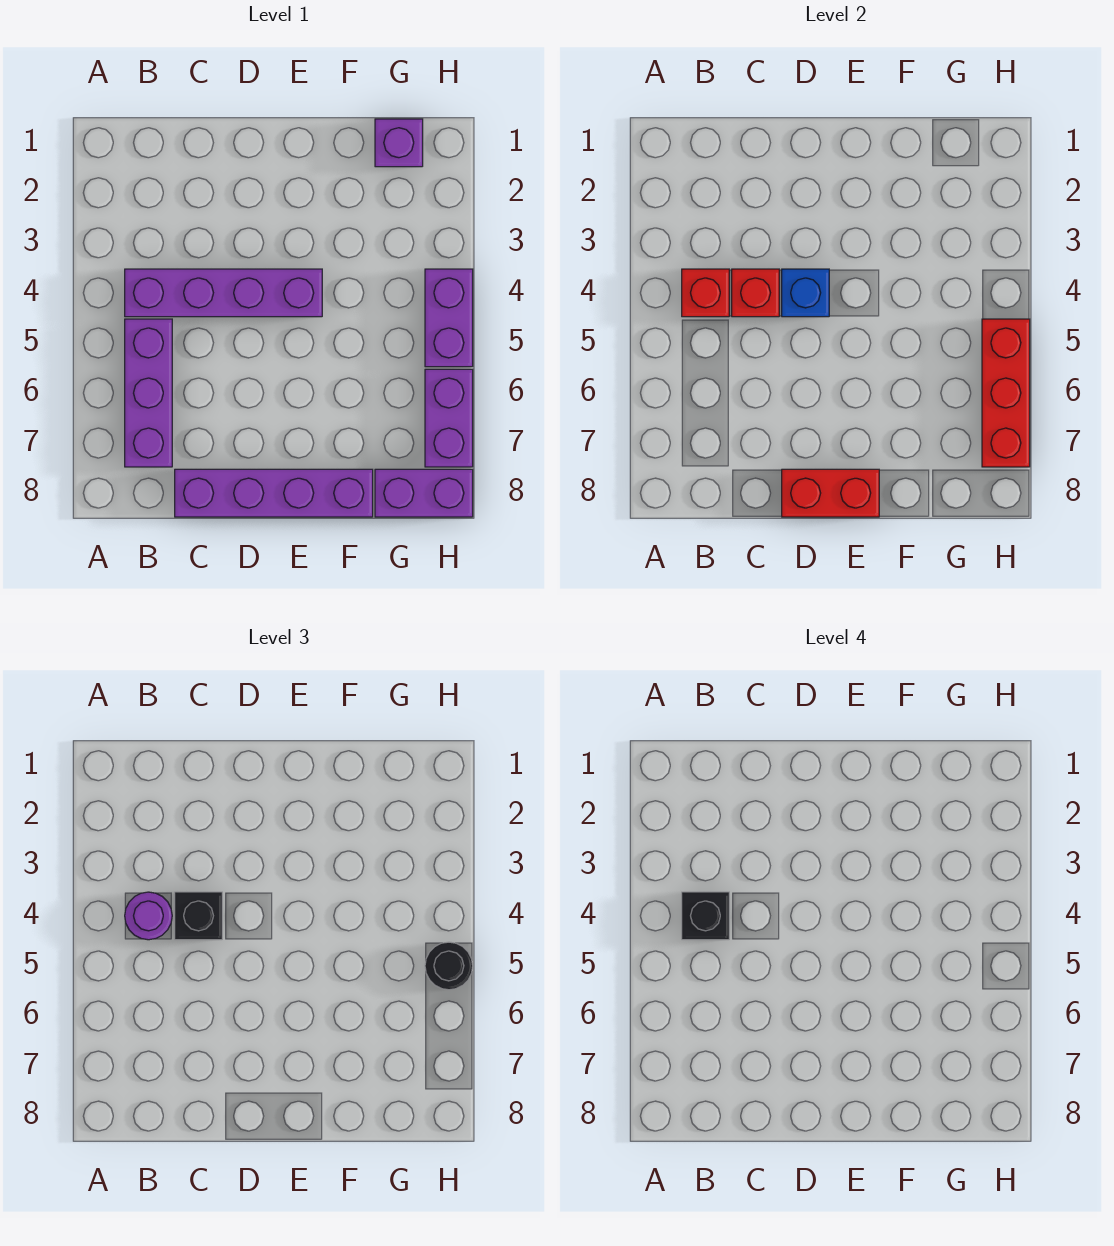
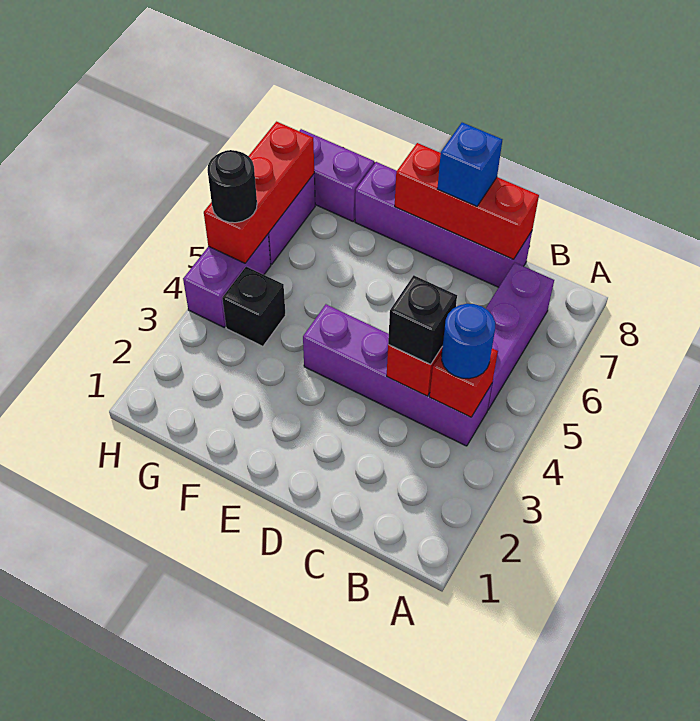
purple 1x1 round brick [125,892,172,940] -> blue 1x1 round brick [442,304,495,379]
black 1x1 brick [682,892,729,940] -> black 1x1 brick moved to [222,267,286,346]
blue 1x1 brick [782,269,829,317] -> blue 1x1 brick moved to [437,123,502,206]
red 1x2 brick [782,469,879,517] -> red 1x3 brick [395,143,539,259]
purple 1x1 brick [375,119,423,167] -> none

